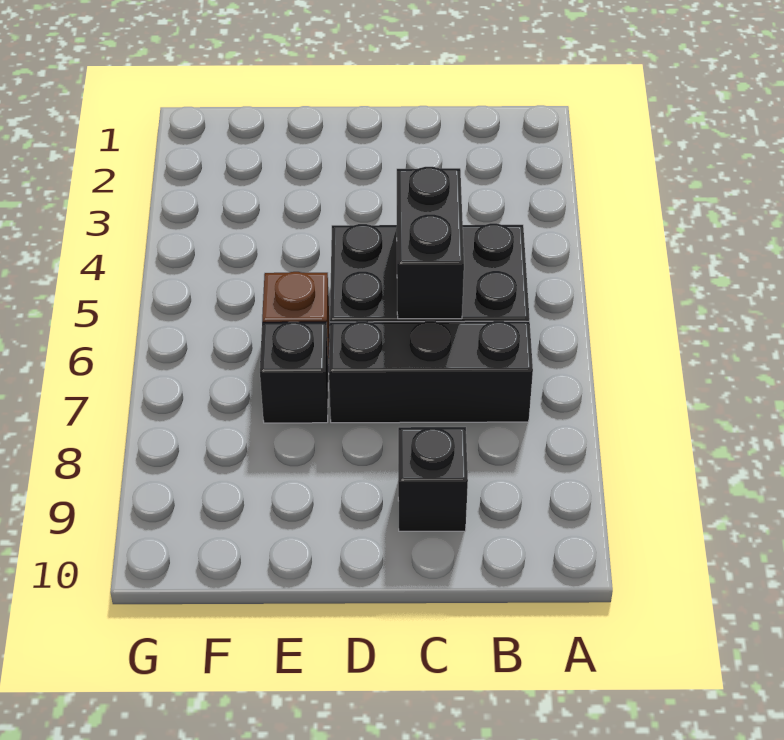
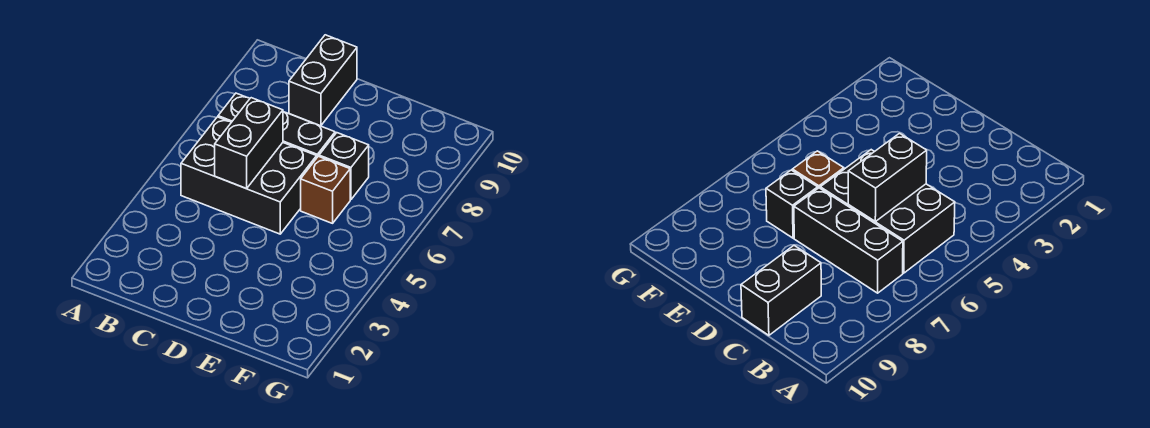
black 1x1 brick [398,427,468,531] -> black 1x2 brick [289,35,357,126]

